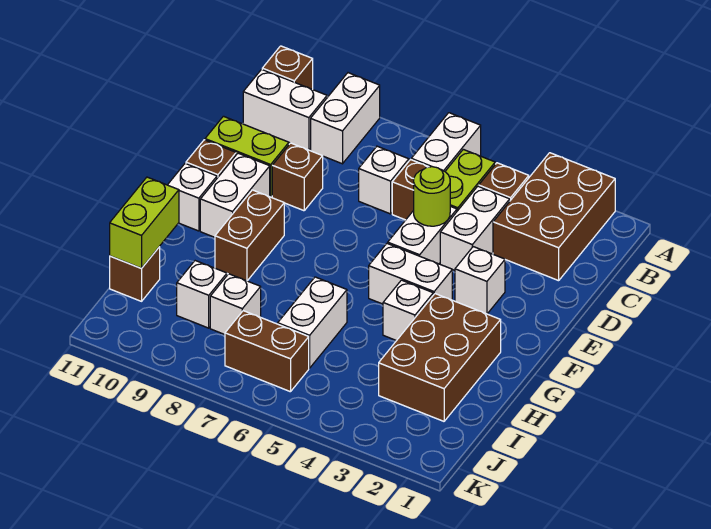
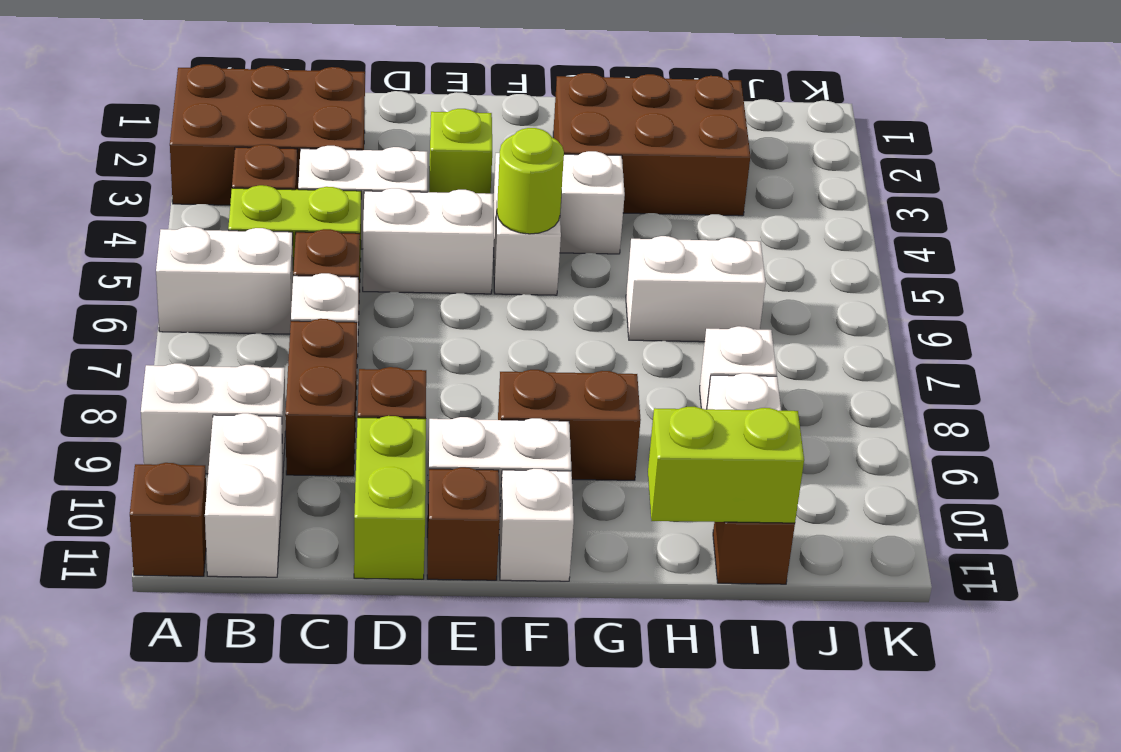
lime 1x1 round brick [414,167,450,226] -> lime 1x1 round brick moved to [497,128,564,234]
white 1x1 brick [455,247,505,314] -> lime 1x1 brick [429,109,492,194]
brown 1x2 brick [225,311,309,392] -> brown 1x2 brick moved to [285,319,357,476]

